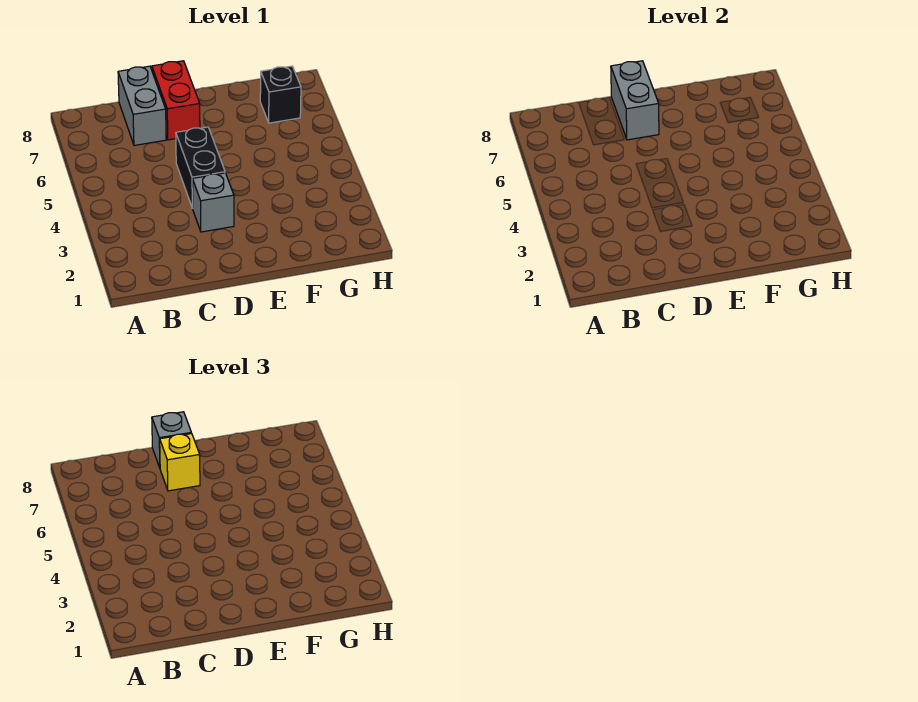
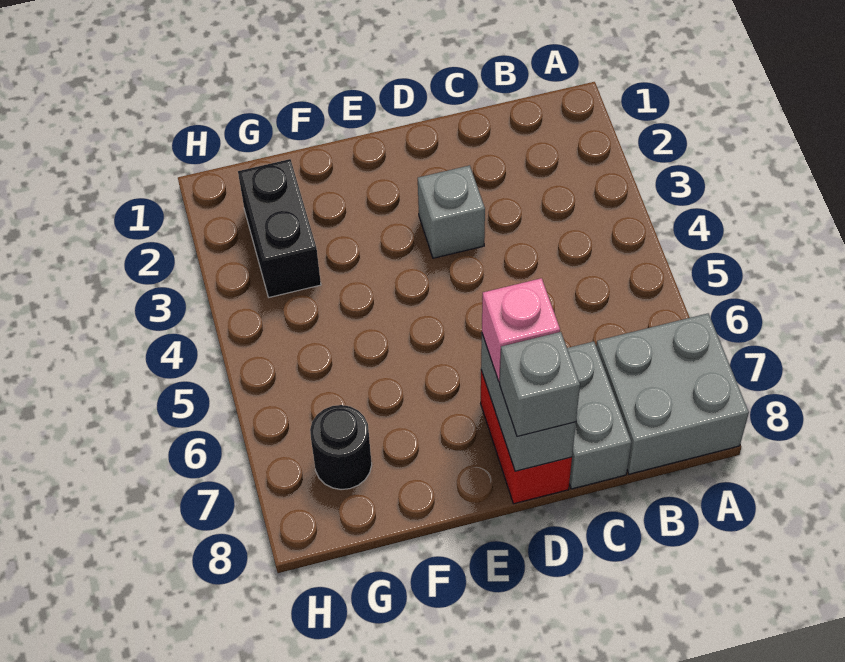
none -> grey 2x2 brick [596,313,749,474]
black 1x2 brick [176,127,225,208] -> black 1x2 brick moved to [238,159,321,297]
yellow 1x1 brick [160,433,200,491] -> pink 1x1 brick [482,278,560,382]
black 1x1 brick [260,66,301,123] -> black 1x1 round brick [310,405,372,490]

